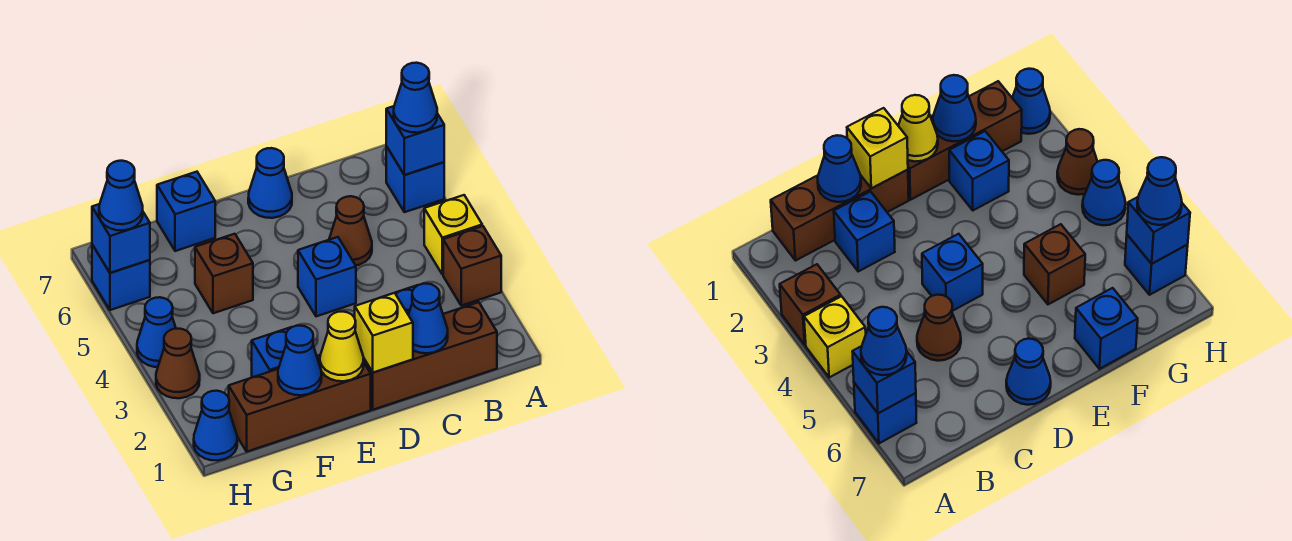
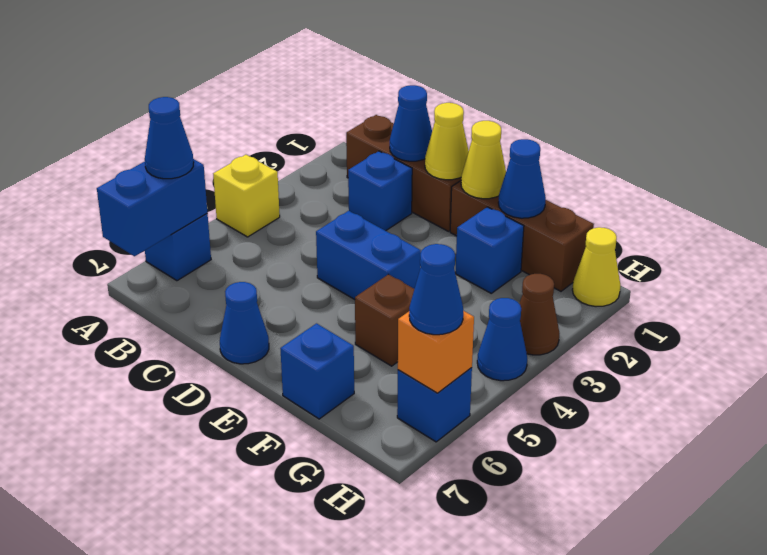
brown 1x1 brick [443,226,501,306] -> none
blue 1x1 brick [386,106,444,175] -> blue 1x2 brick [97,159,207,256]
brown 1x1 cone [329,196,372,265] -> none
yellow 1x1 brick [355,293,413,373] -> yellow 1x1 cone [425,103,469,180]
blue 1x1 brick [298,237,356,316] -> blue 1x2 brick [316,211,421,300]
blue 1x1 cone [194,391,237,461] -> yellow 1x1 cone [572,227,621,307]
blue 1x1 brick [92,204,150,273] -> orange 1x1 brick [398,311,474,393]

